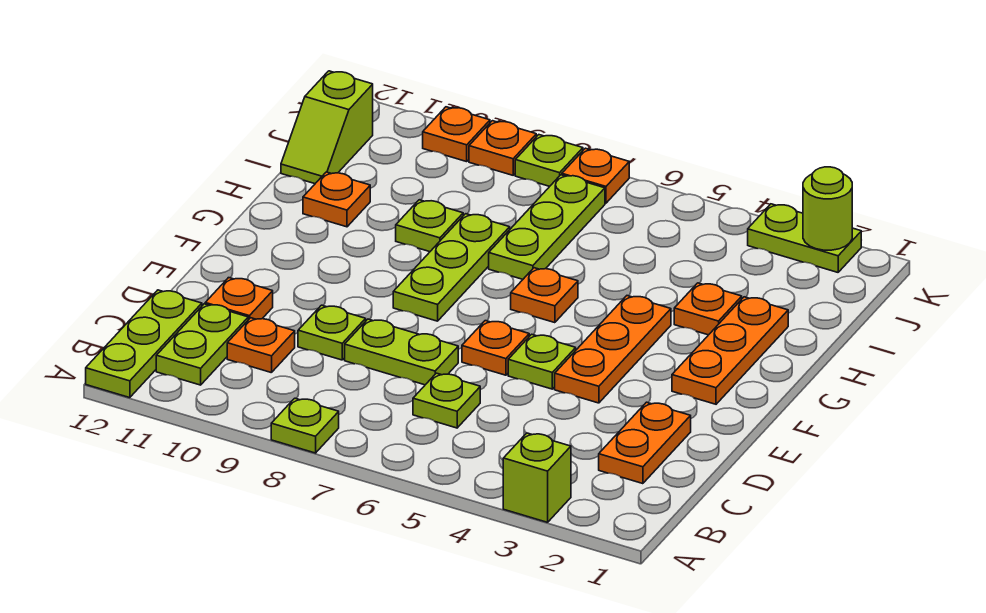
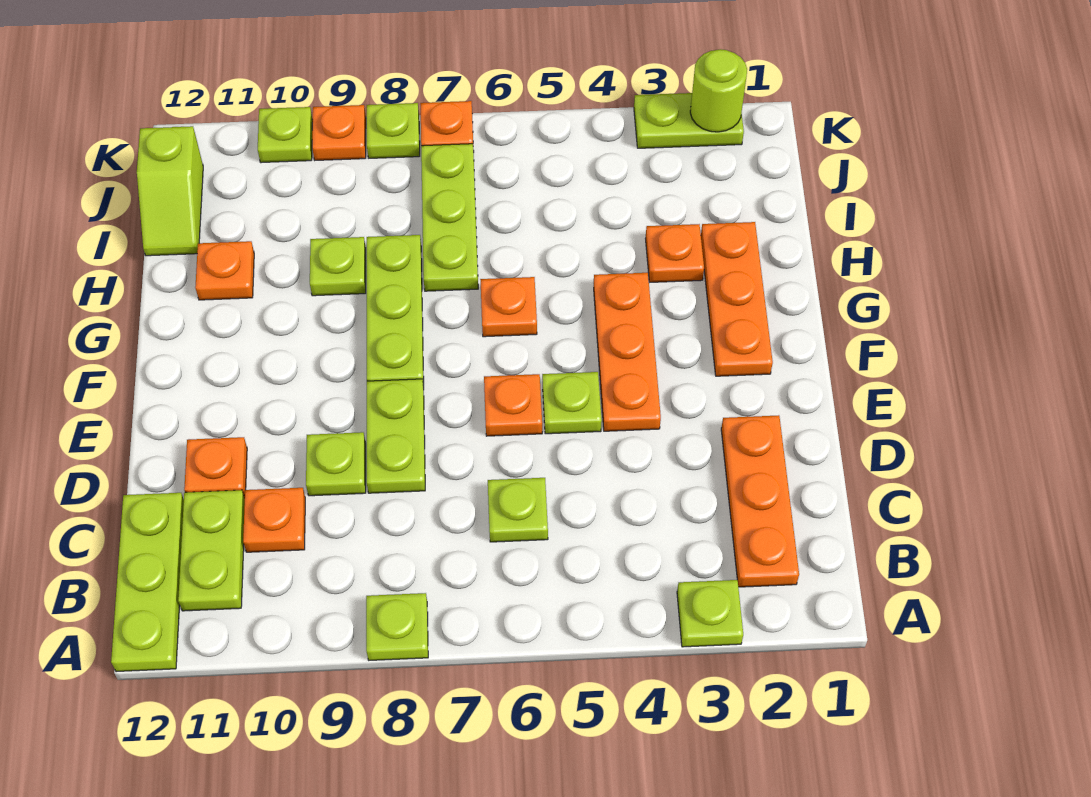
lime 1x1 brick [503,433,571,522] -> lime 1x1 plate [677,580,743,647]
orange 1x2 plate [599,402,691,484] -> orange 1x3 plate [721,415,799,587]
lime 1x2 plate [345,319,458,385] -> lime 1x2 plate turned to [367,379,425,493]
orange 1x1 plate [423,107,490,162] -> lime 1x1 plate [258,107,313,163]

